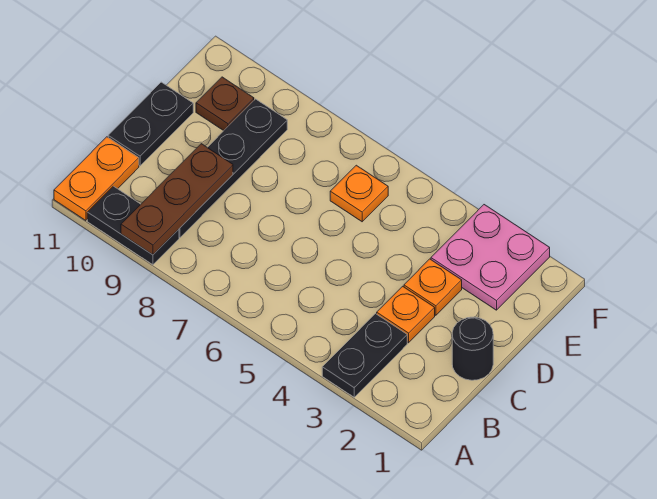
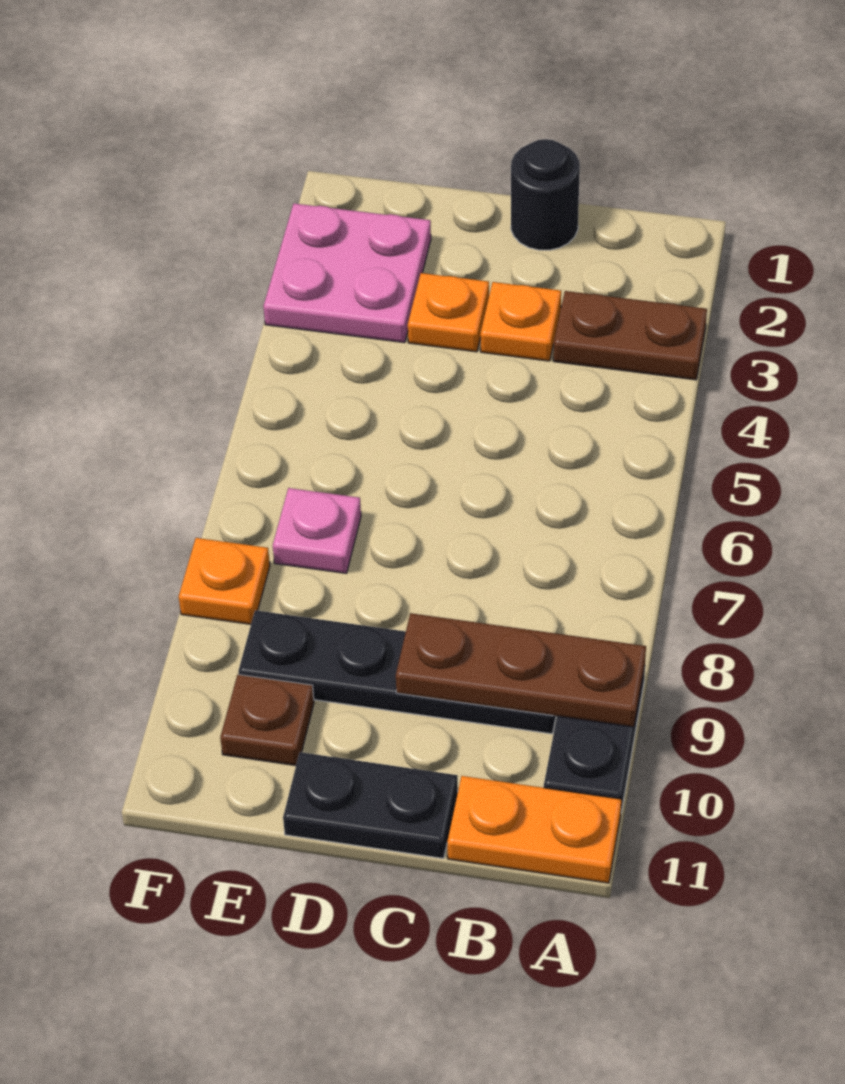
black 1x2 plate [322,314,407,397] -> brown 1x2 plate [553,291,707,380]
orange 1x1 plate [330,165,388,222] -> orange 1x1 plate moved to [179,538,270,624]
none -> pink 1x1 plate [273,488,361,573]

